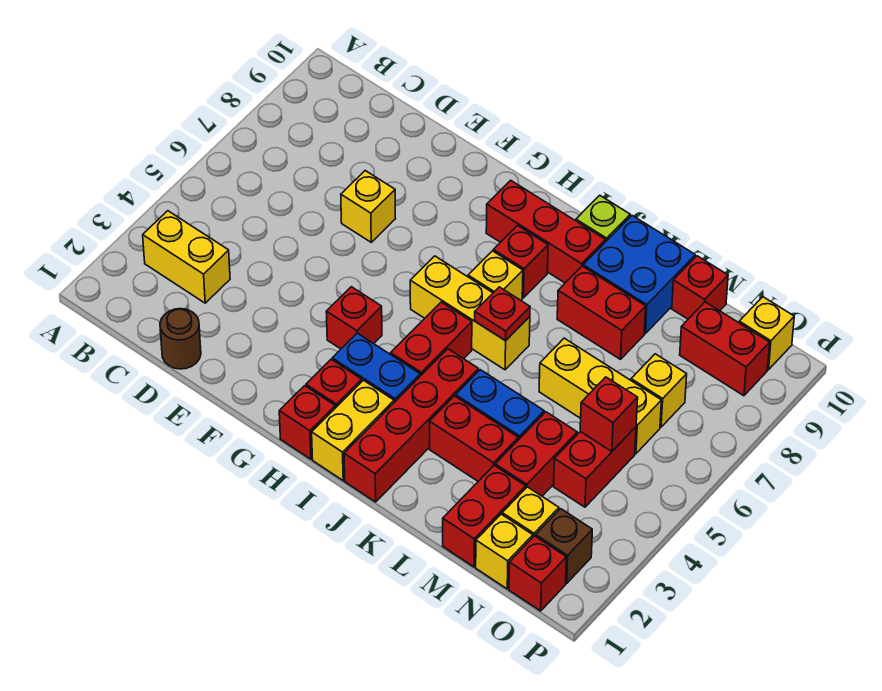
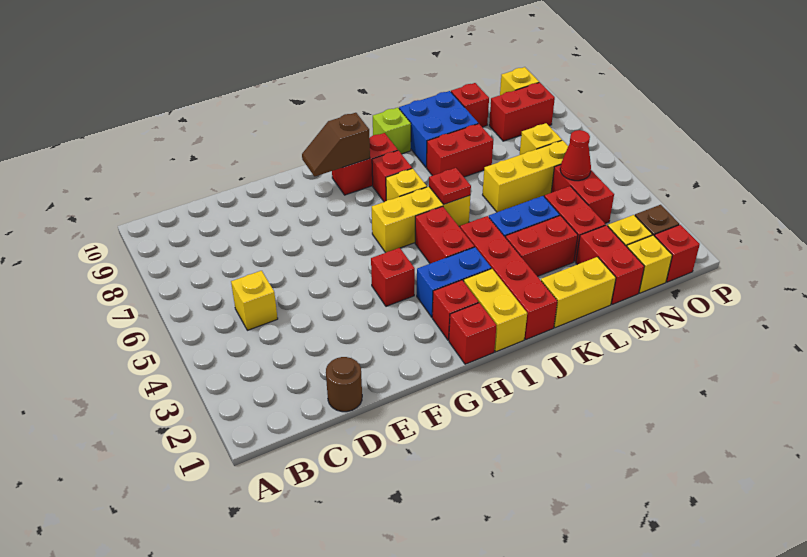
yellow 1x2 brick [143,211,230,303] -> yellow 1x2 brick moved to [541,257,616,328]
yellow 1x1 brick [341,171,395,242] -> yellow 1x1 brick moved to [231,271,278,330]
none -> brown 1x2 slope [302,113,370,177]
red 1x3 brick [486,180,605,283] -> red 1x2 brick [332,133,398,195]
red 1x1 brick [580,377,638,452] -> red 1x1 cone [560,130,591,181]

